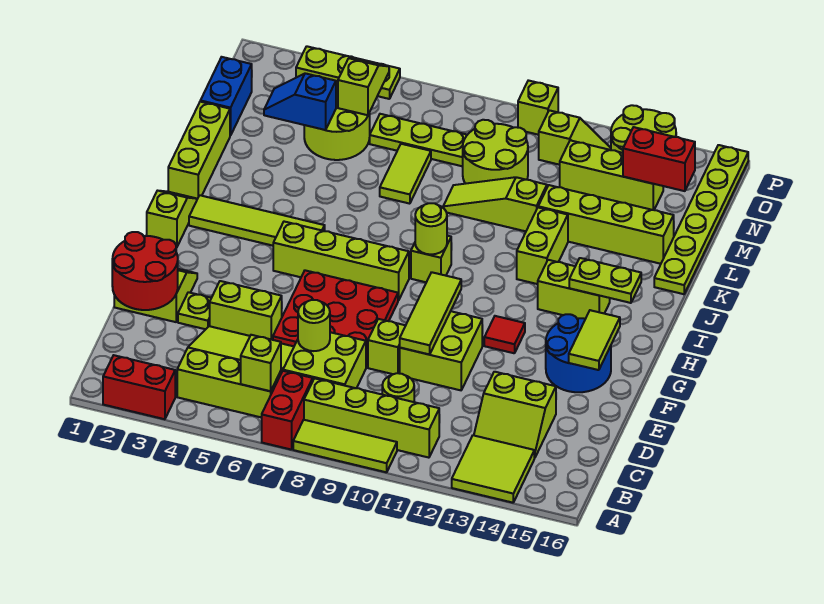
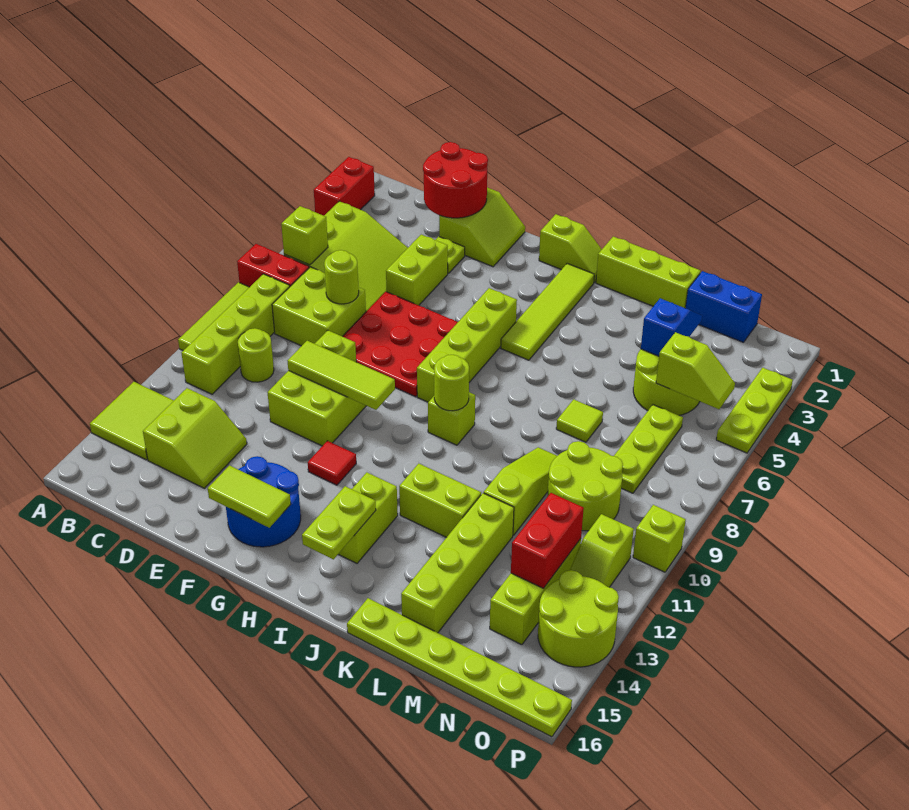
lime 2x2 slope [474,372,556,458] -> lime 2x2 slope turned to [143,388,247,488]
lime 1x2 tile [380,144,431,204] -> lime 1x1 tile [556,399,603,442]
red 1x2 brick [623,127,695,191] -> red 1x2 brick moved to [511,493,584,589]

